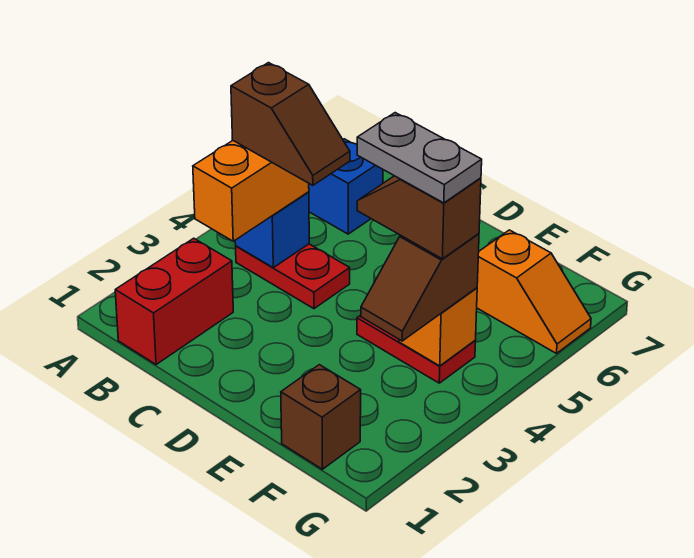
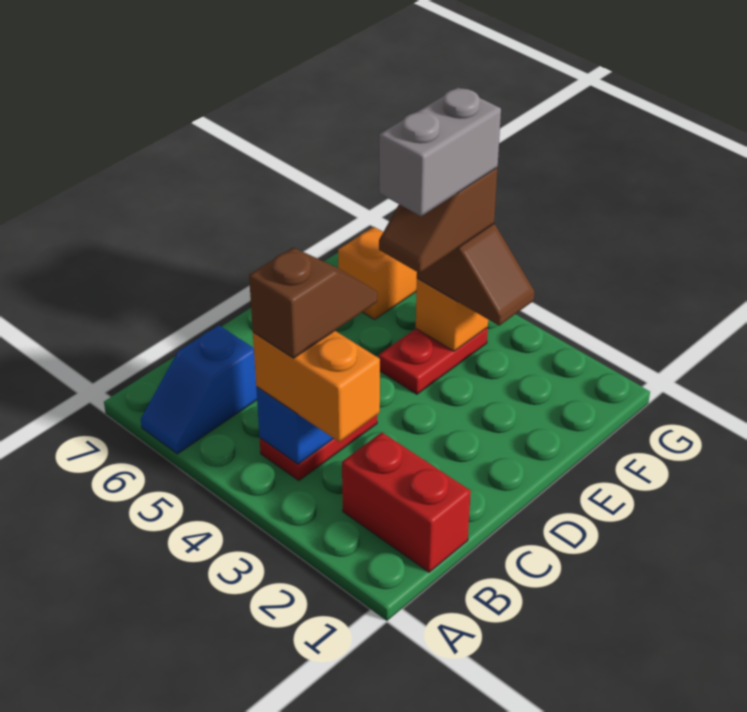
grey 1x2 plate [357,113,482,203] -> grey 1x2 brick [379,87,501,216]
brown 1x1 brick [281,365,361,469] -> none

